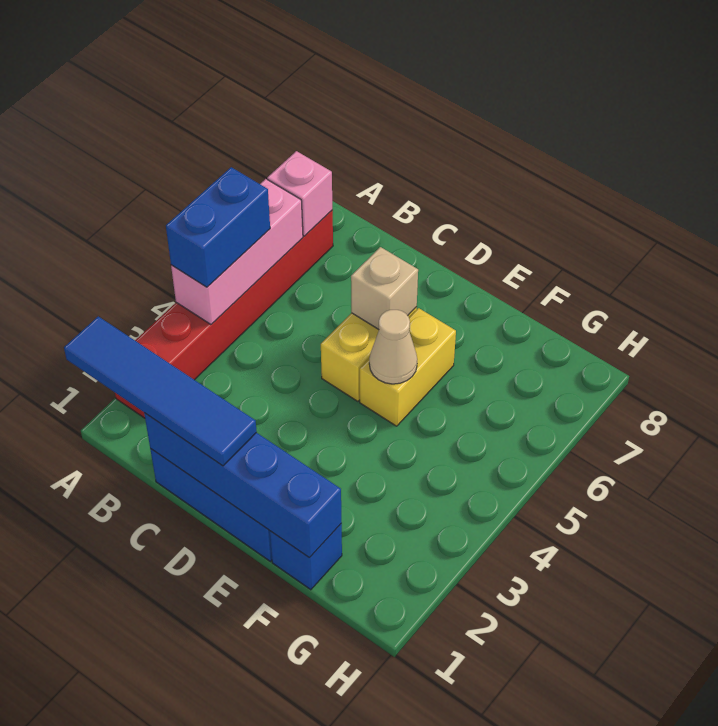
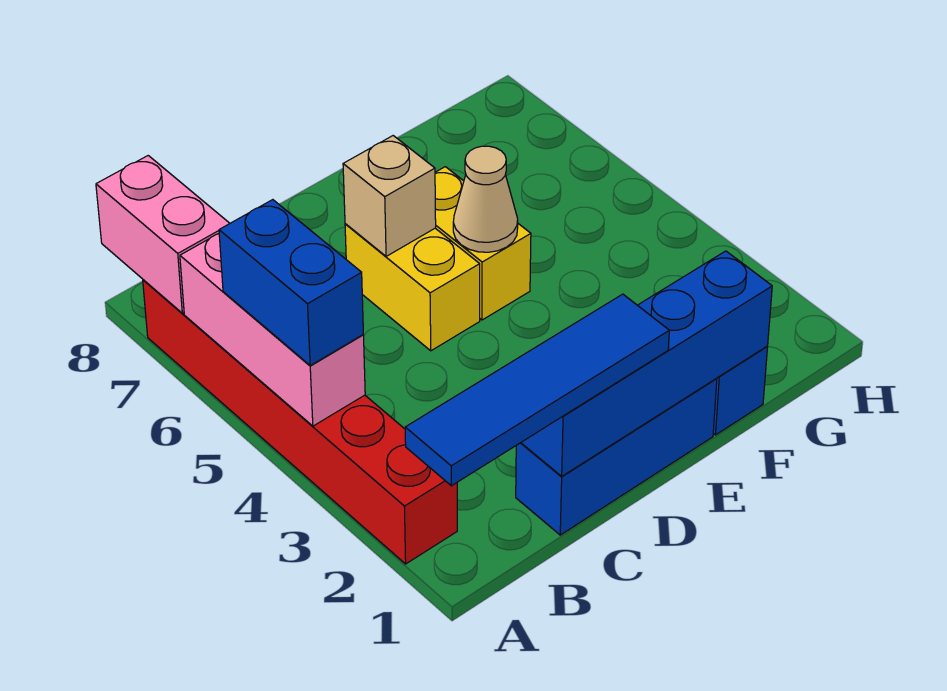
pink 1x1 brick [267,151,333,236] -> pink 1x2 brick [96,156,230,313]

